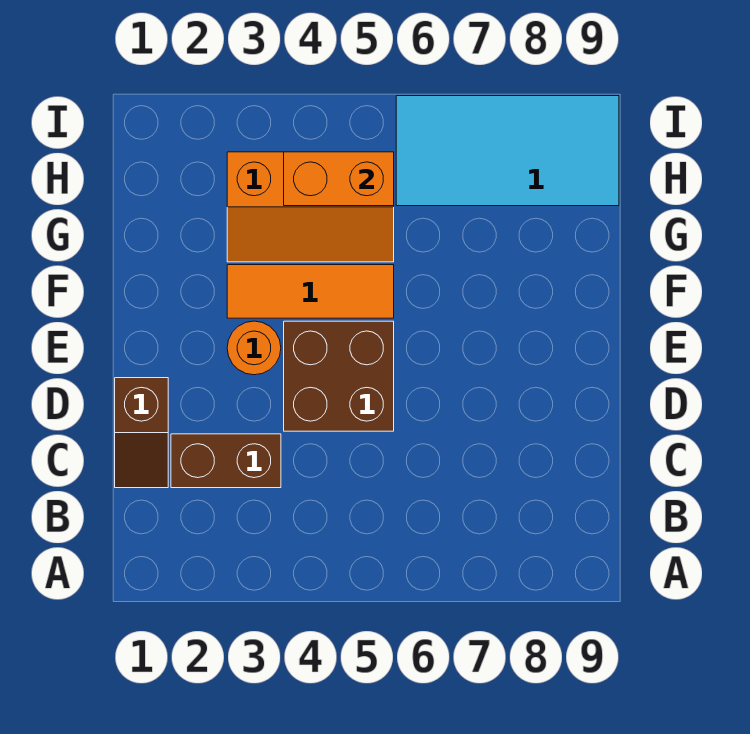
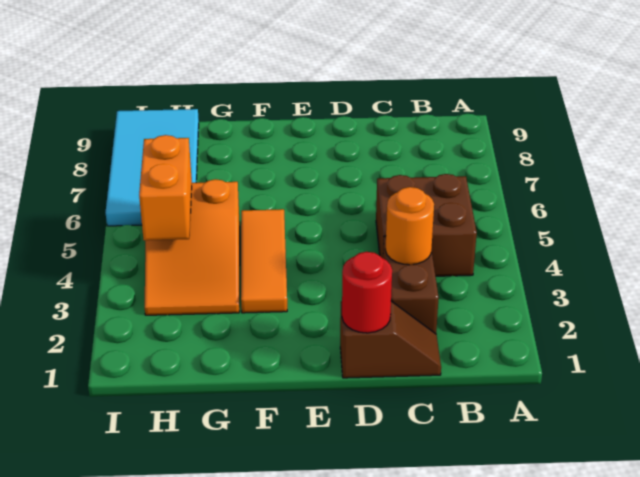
none -> red 1x1 round brick [342,252,392,333]
brown 2x2 brick [284,321,394,431] -> brown 2x2 brick moved to [376,174,477,276]
orange 1x1 round brick [227,321,281,375] -> orange 1x1 round brick moved to [385,187,434,265]
orange 2x3 slope [227,152,394,262] -> orange 2x3 slope turned to [145,179,240,315]

